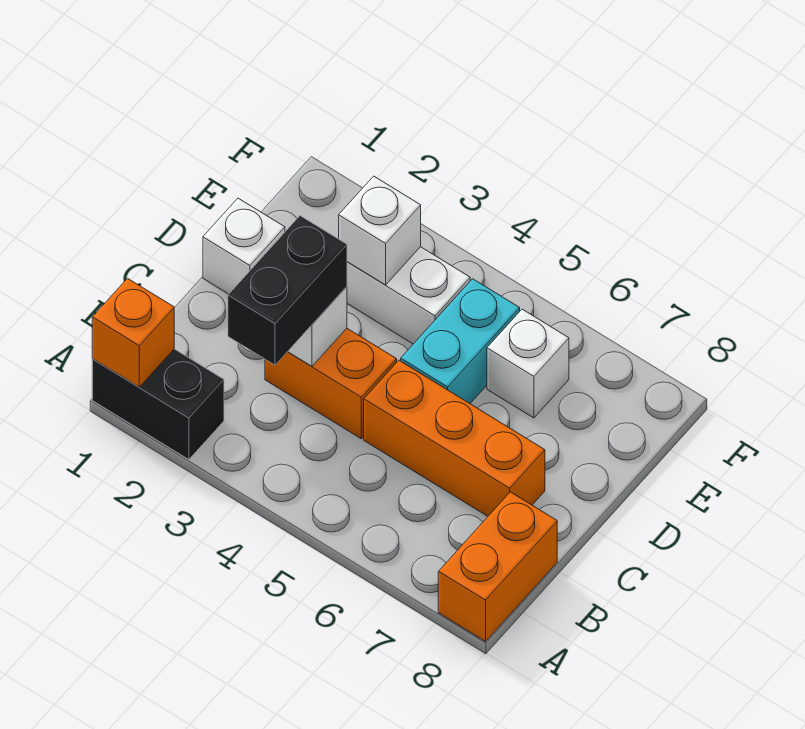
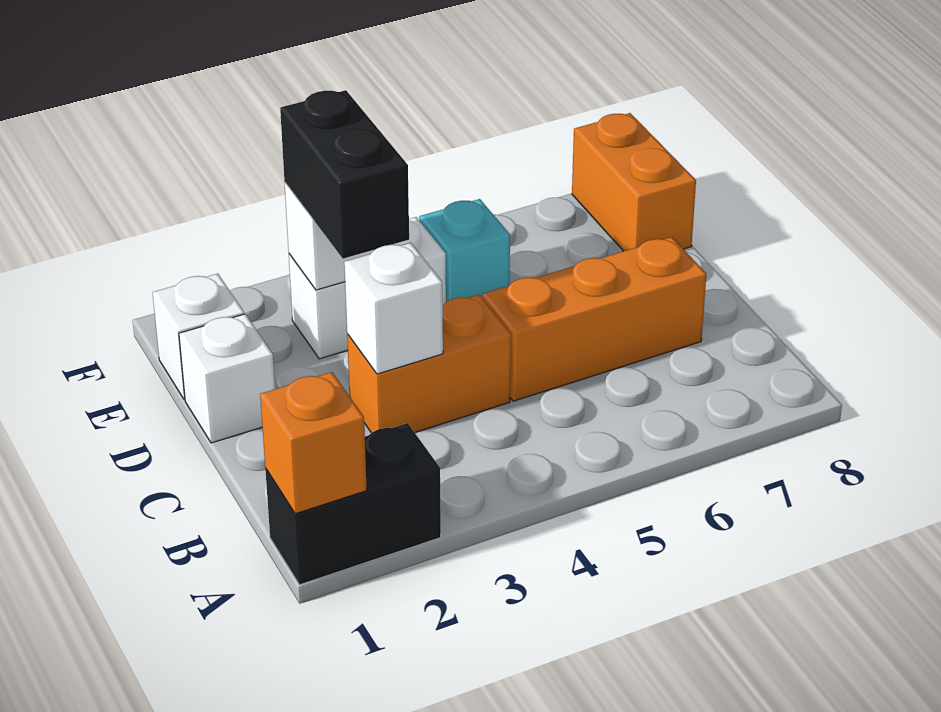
orange 1x2 brick [438,492,557,642] -> orange 1x2 brick moved to [572,113,696,251]
black 1x2 brick [228,216,347,365] -> black 1x2 brick moved to [280,90,409,259]
cyan 1x2 brick [401,279,520,403] -> cyan 1x1 brick [419,199,510,302]
white 1x1 brick [487,309,569,418] -> white 1x1 brick moved to [152,274,244,400]

